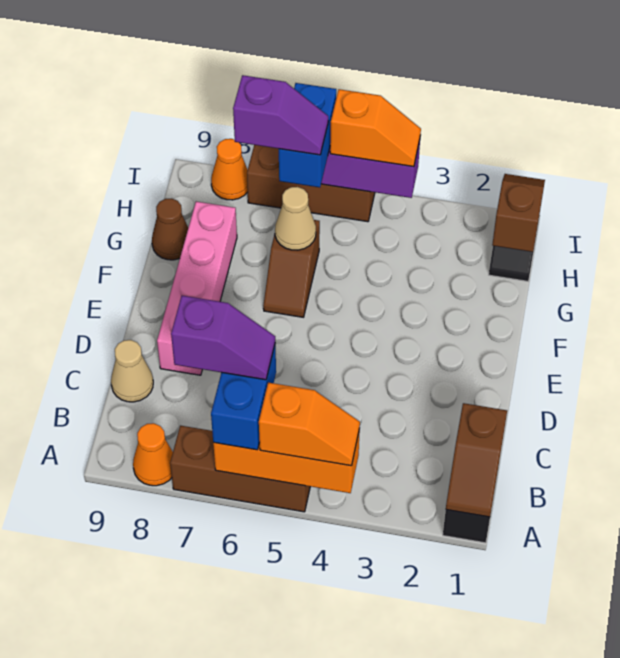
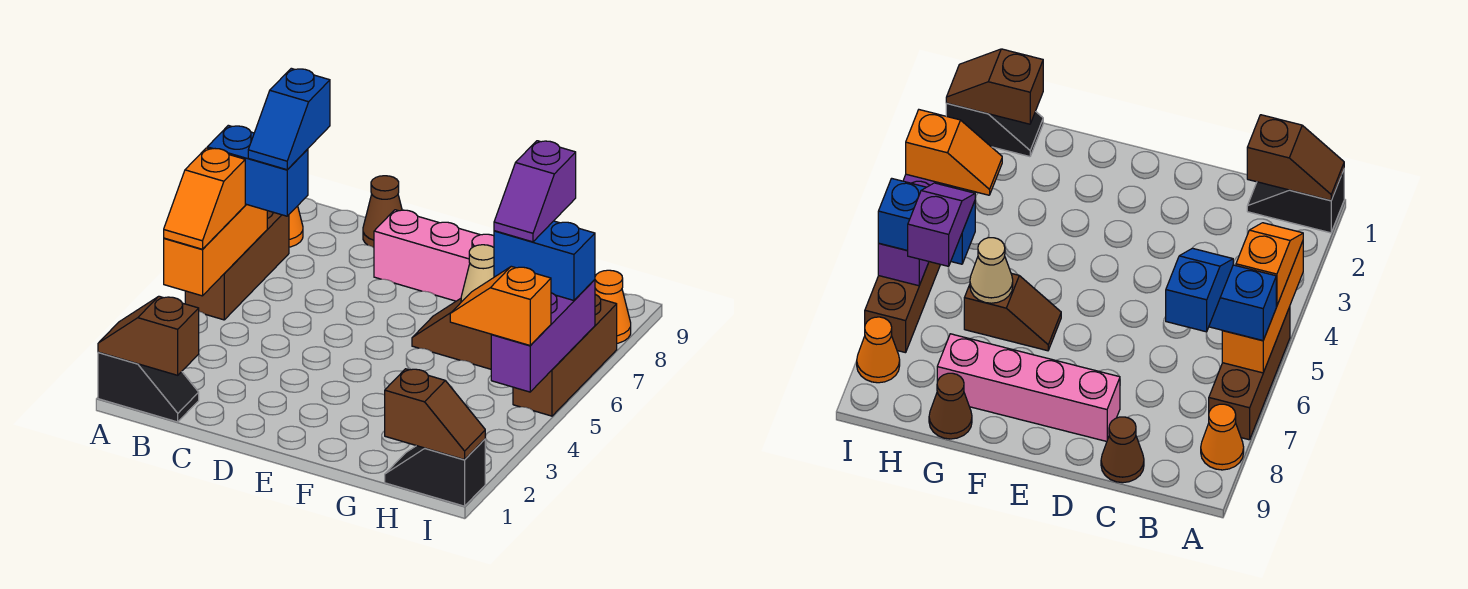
purple 1x2 slope [171,296,275,380] -> blue 1x2 slope [248,68,330,170]
tan 1x1 cone [111,340,153,402] -> brown 1x1 cone [363,176,402,248]
orange 1x2 slope [330,89,421,167] -> orange 1x2 slope turned to [450,266,551,345]

